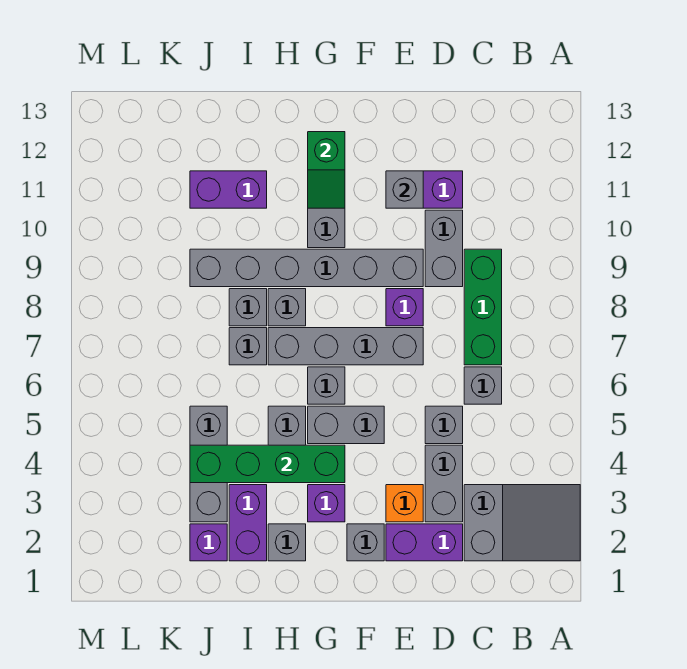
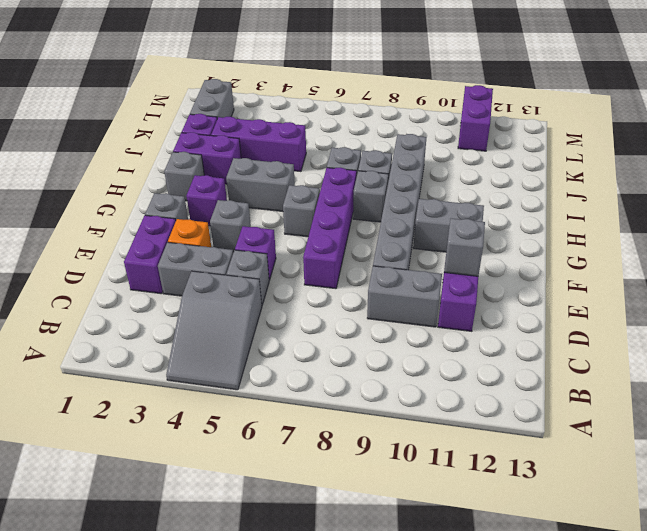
grey 2x3 slope [464,485,580,561] -> grey 2x3 slope moved to [166,271,262,390]
grey 1x1 brick [464,367,502,404] -> grey 1x1 brick moved to [210,200,251,252]
green 1x3 brick [464,249,502,365] -> none
grey 1x4 brick [268,328,423,365] -> purple 1x4 brick [303,168,357,289]
purple 1x1 brick [386,289,423,326] -> purple 1x1 brick moved to [235,226,276,280]
grey 1x2 brick [308,406,384,444] -> grey 1x2 brick moved to [190,79,234,119]
green 1x4 brick [190,445,345,483] -> none
green 1x2 slope [308,132,345,208] -> none
purple 1x2 brick [190,171,267,208] -> purple 1x2 brick moved to [458,85,493,151]
grey 1x3 brick [190,406,227,522] -> purple 1x3 brick [211,116,306,172]

